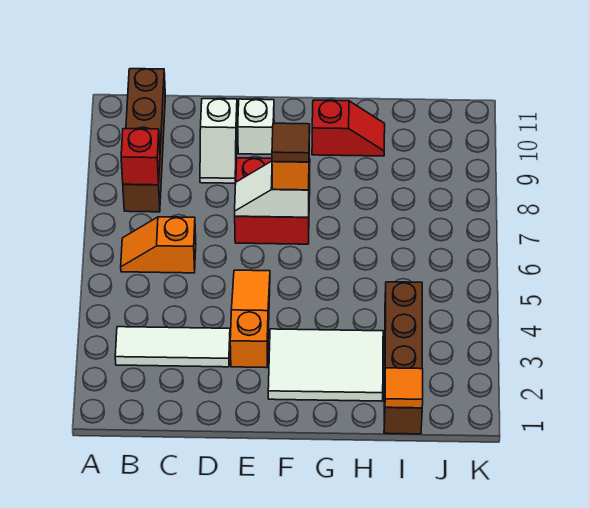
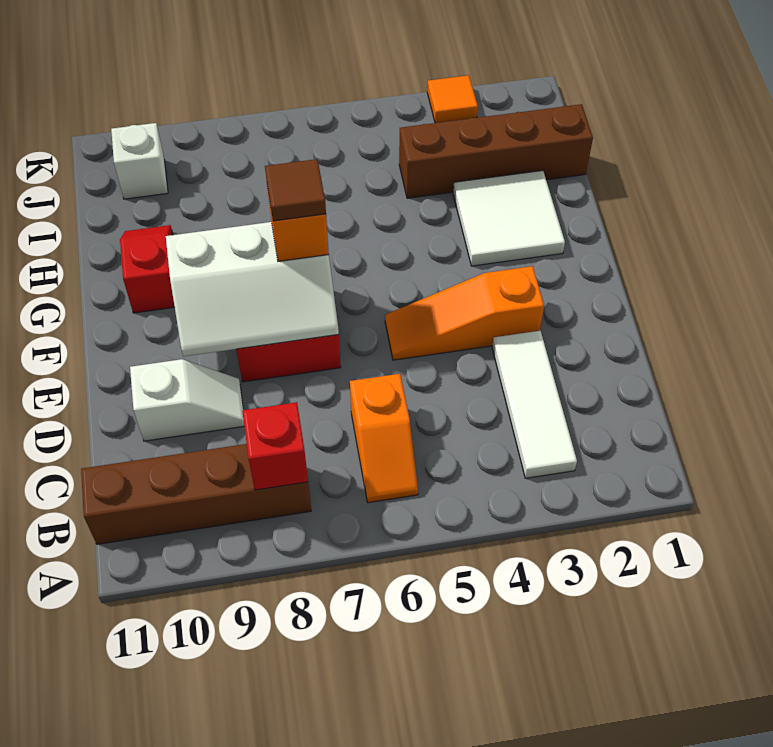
white 1x2 slope [235,161,309,217] -> white 2x3 slope [166,222,339,357]
white 1x1 brick [238,99,274,154] -> white 1x1 brick moved to [111,123,168,199]
white 2x3 tile [268,329,383,401] -> white 2x2 tile [453,171,565,266]
orange 1x1 tile [385,368,423,408] -> orange 1x1 tile moved to [427,75,478,123]

